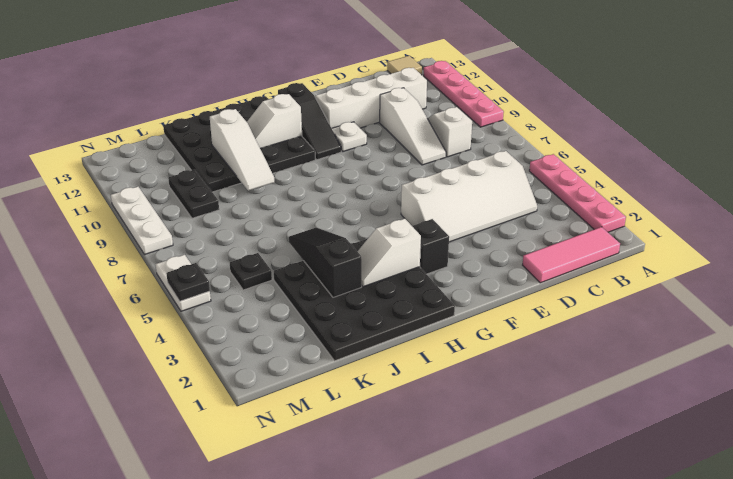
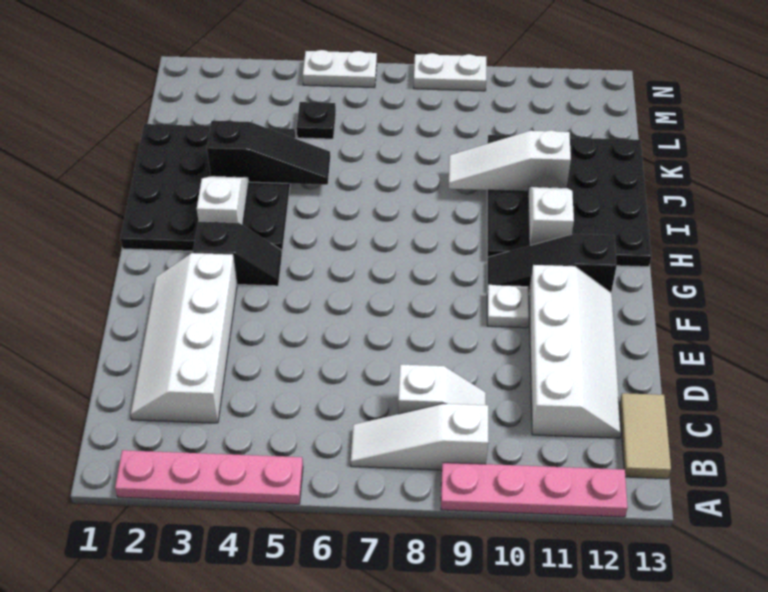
pink 1x3 tile [523,227,620,283] -> none
tan 1x1 tile [387,56,422,75] -> tan 1x2 tile [620,393,671,479]
white 2x4 slope [401,151,537,242] -> white 2x4 slope moved to [130,253,237,423]
white 1x3 slope [380,88,446,165] -> white 1x3 slope moved to [351,404,488,470]
black 1x2 plate [168,170,219,218] -> none
black 1x1 plate [166,263,210,301] -> none
white 1x3 plate [111,187,173,255] -> white 1x2 plate [414,53,486,91]

